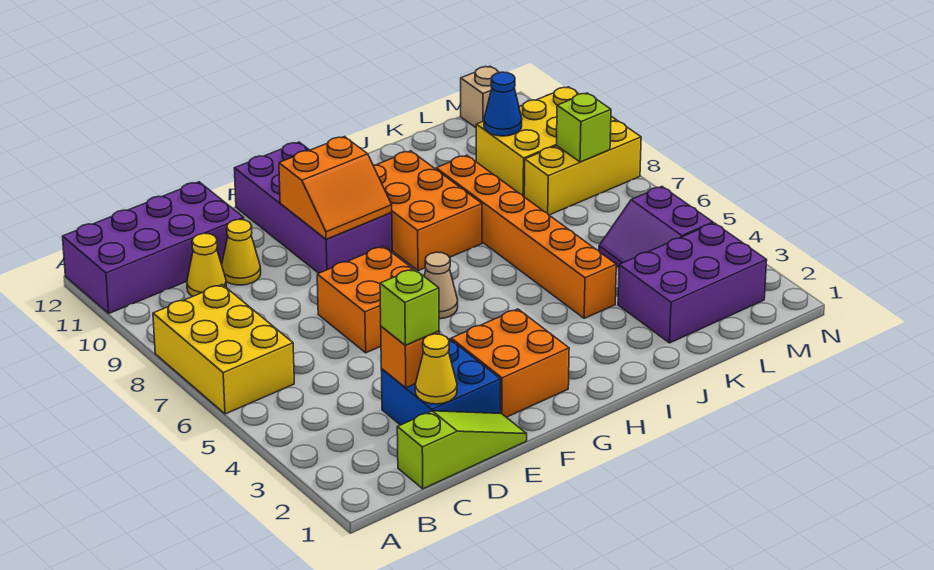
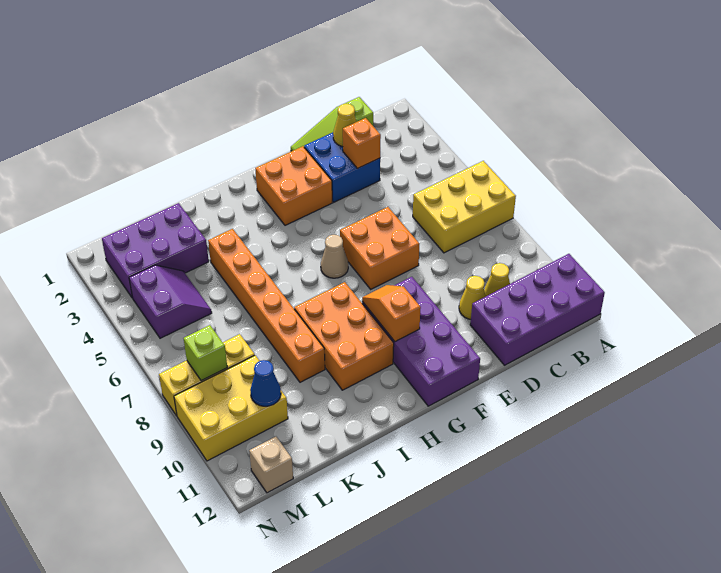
yellow 2x3 brick [153,285,294,414] -> yellow 2x3 brick turned to [413,161,516,253]
lime 1x1 brick [380,269,439,345] -> none
orange 2x2 slope [279,137,392,239] -> orange 1x2 slope [362,285,421,342]

